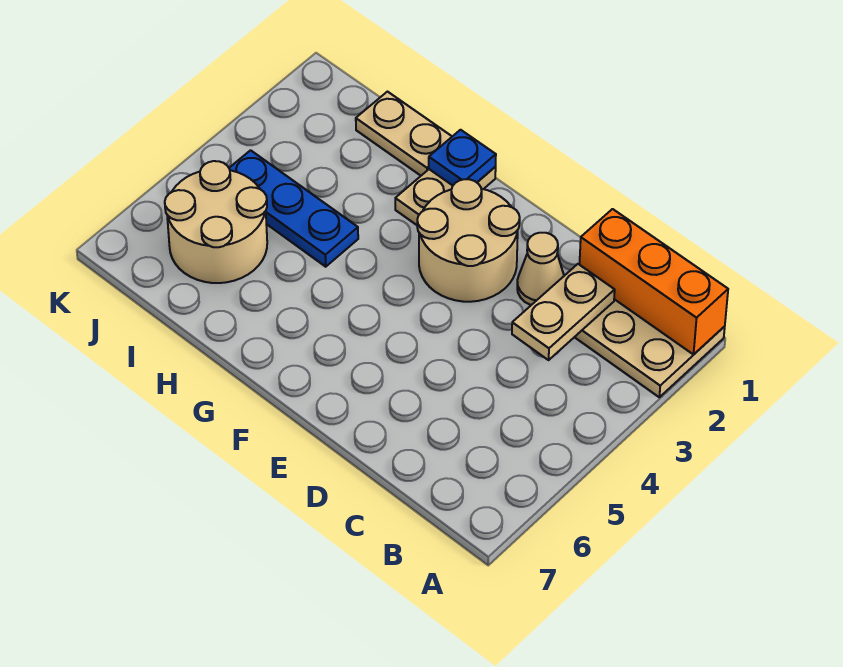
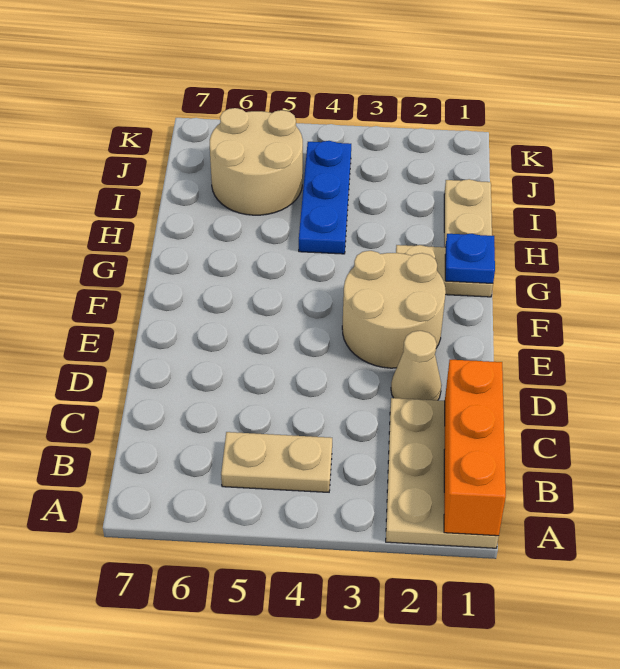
tan 1x2 plate [512,264,615,360] -> tan 1x2 plate moved to [221,432,332,492]

